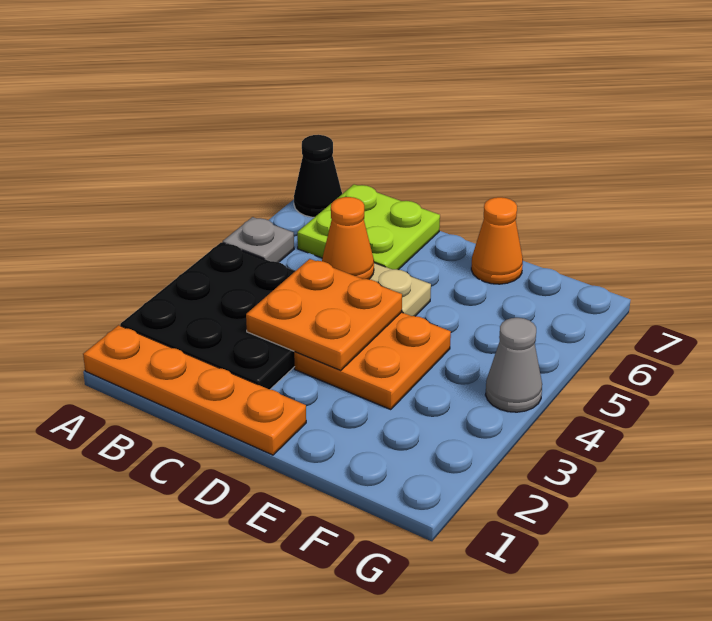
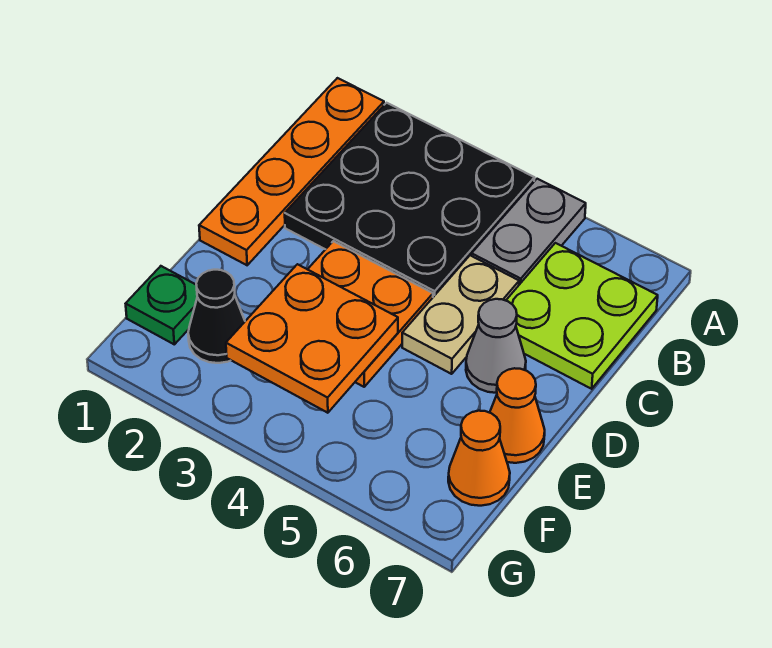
grey 1x1 plate [223,217,294,262] -> grey 1x2 plate [472,179,586,285]
black 1x1 cone [294,135,342,217] -> black 1x1 cone moved to [188,270,245,363]
orange 2x2 plate [246,259,402,371] -> orange 2x2 plate moved to [226,264,398,413]
orange 1x1 cone [322,197,374,279] -> orange 1x1 cone moved to [448,411,510,506]
none -> green 1x1 plate [126,266,197,344]
grey 1x1 cone [486,318,542,412] -> grey 1x1 cone moved to [466,299,526,393]

